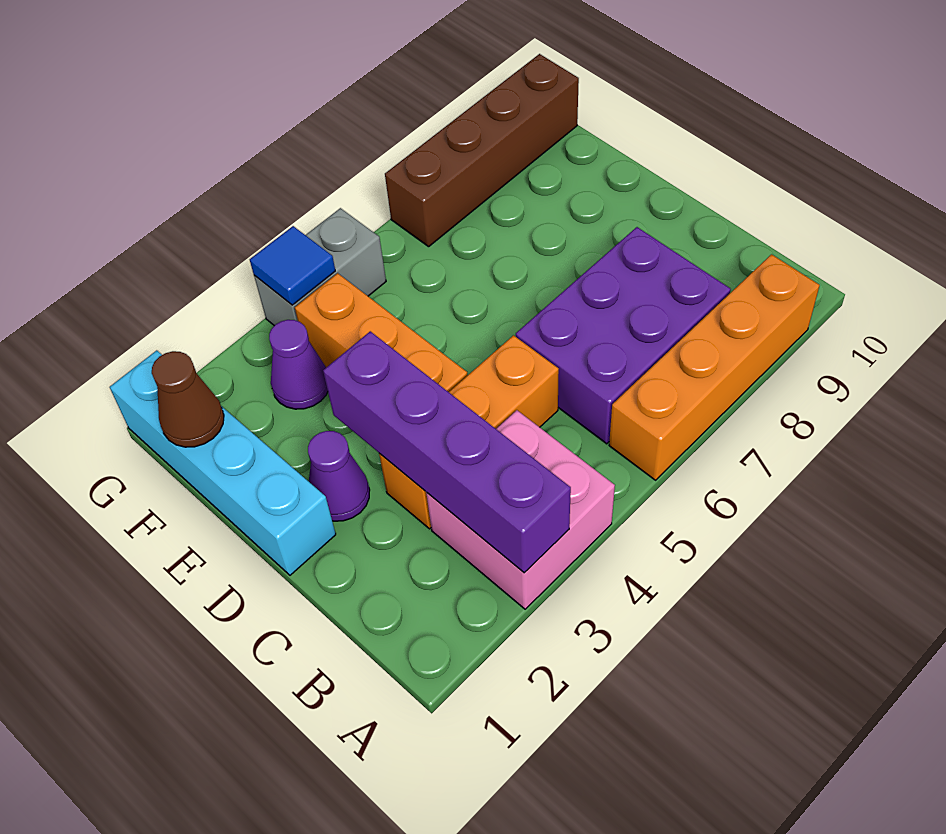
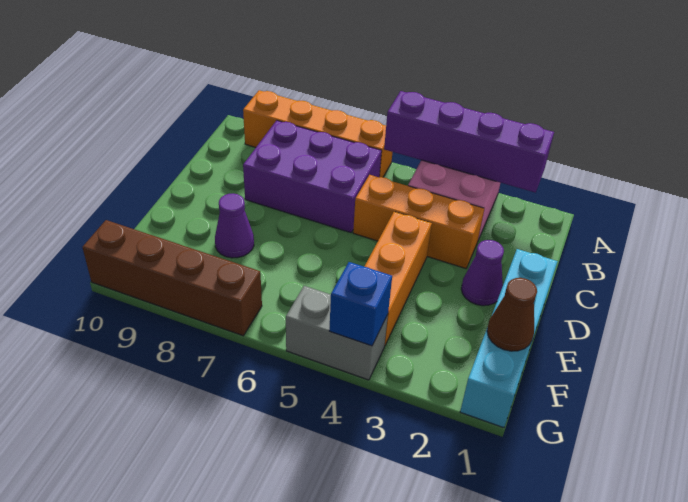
purple 1x4 brick [323,331,571,573] -> purple 1x4 brick turned to [384,91,554,193]
purple 1x1 cone [269,320,328,409] -> purple 1x1 cone moved to [215,194,254,258]
blue 1x1 tile [250,226,335,305] -> blue 1x1 brick [329,262,392,346]

